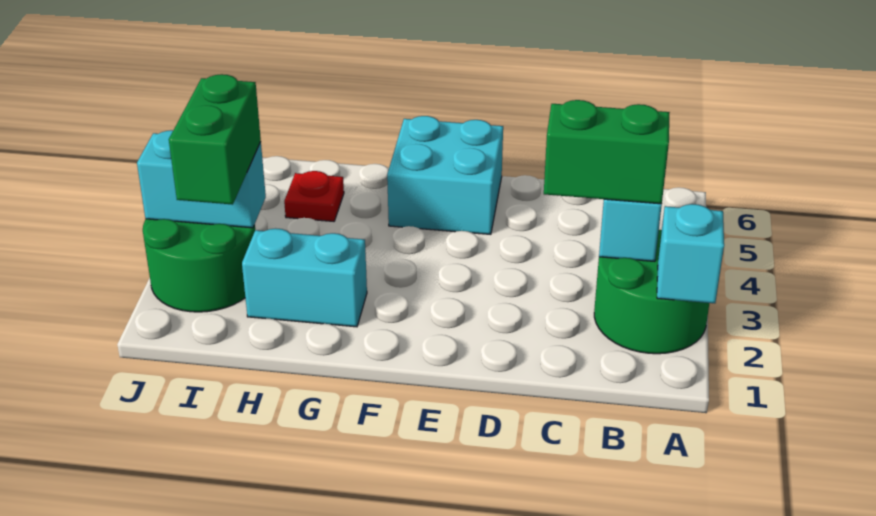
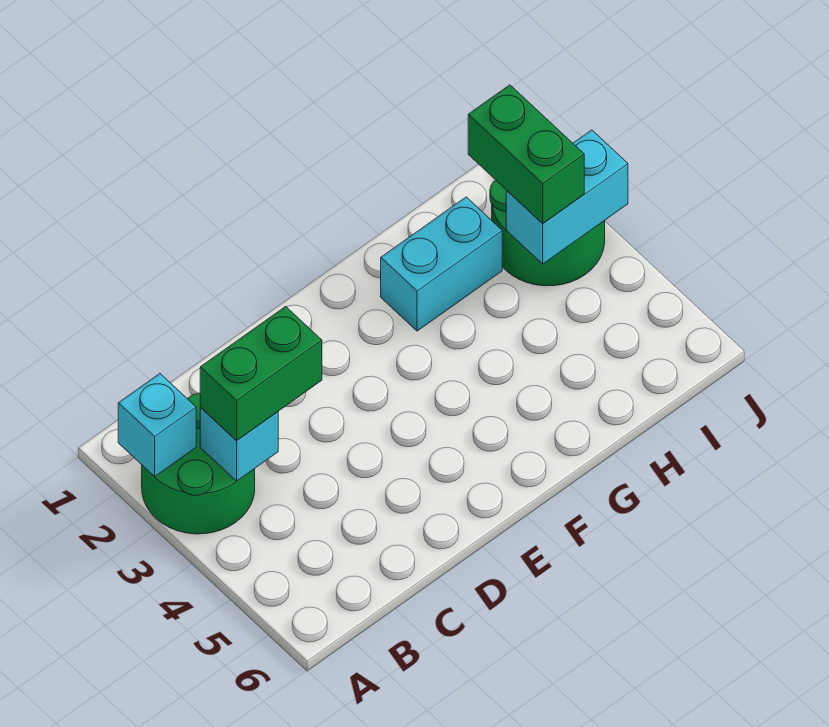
cyan 2x2 brick [387,116,503,234] -> none
red 1x1 plate [284,171,344,221] -> none

